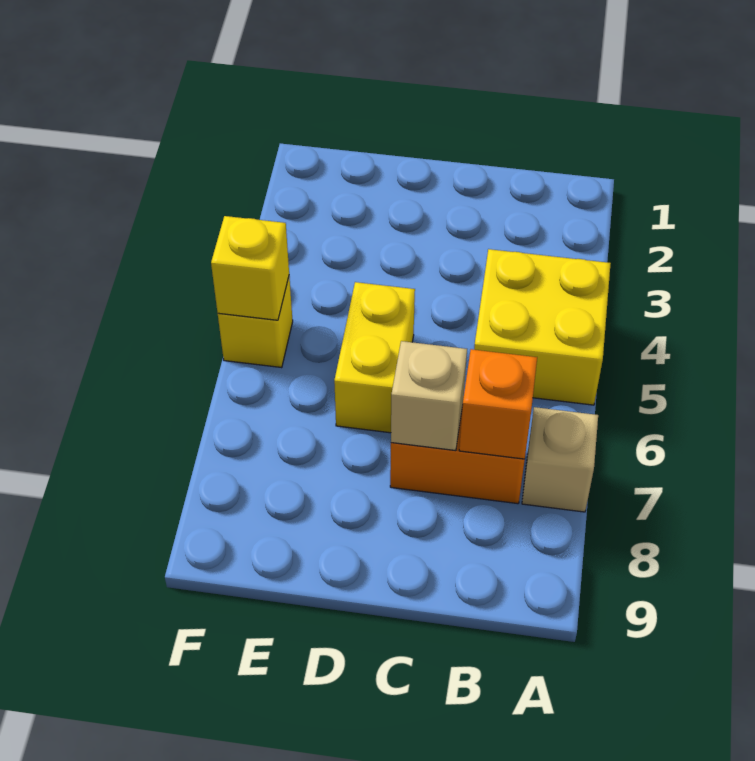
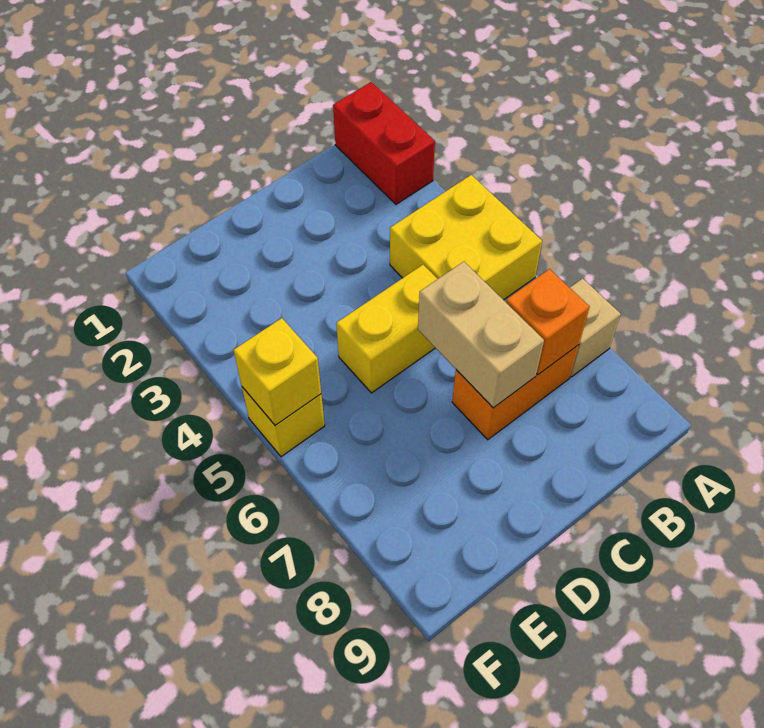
none -> red 1x2 brick [333,82,435,204]
tan 1x1 brick [391,341,467,451] -> tan 1x2 brick [418,262,544,408]
yellow 1x2 brick [334,282,415,433] -> yellow 1x2 brick turned to [336,265,437,393]

